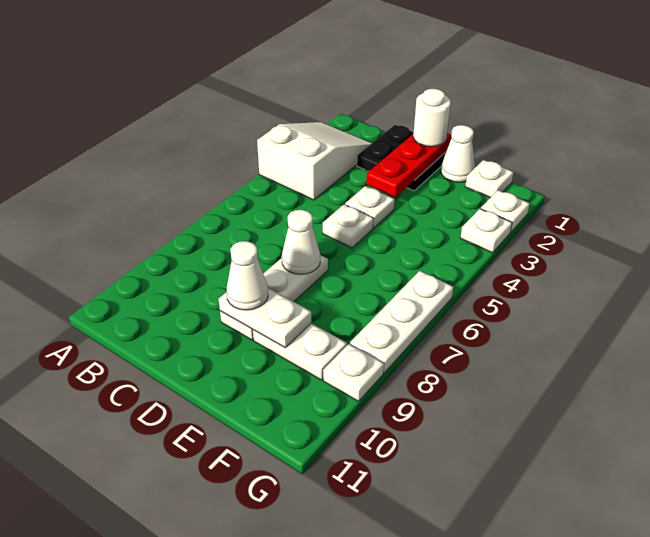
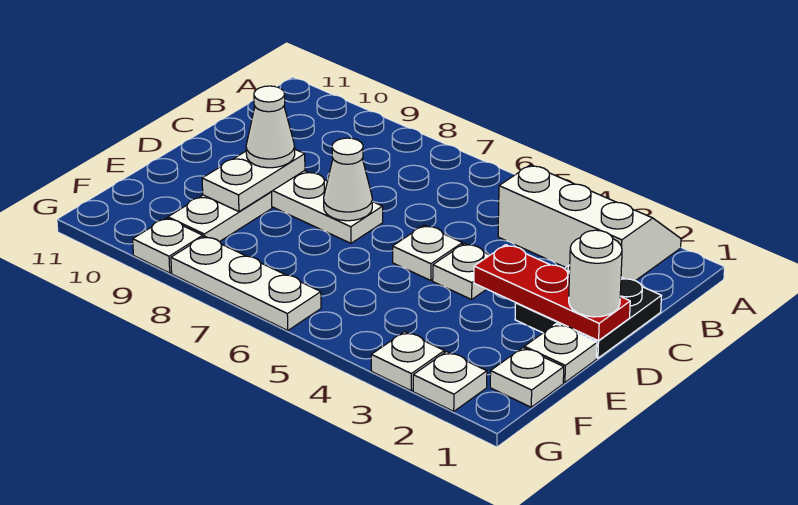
white 2x3 slope [257,122,372,200] -> white 2x3 slope turned to [498,165,681,281]
white 1x1 cone [441,125,475,182] -> white 1x1 plate [524,324,597,383]

